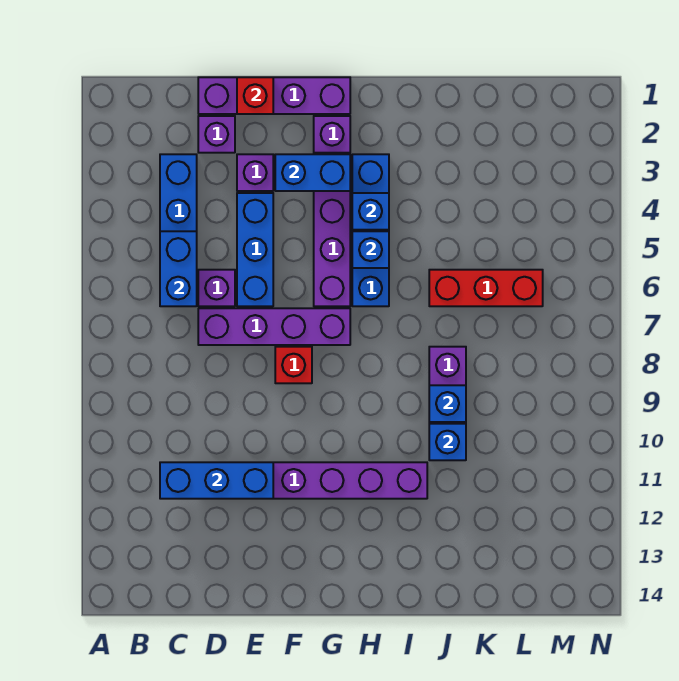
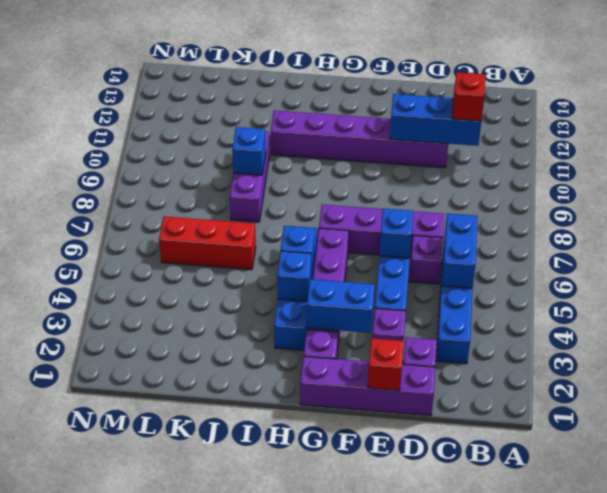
red 1x1 brick [275,347,312,383] -> red 1x1 brick moved to [452,72,485,121]
blue 1x1 brick [429,424,466,460] -> blue 1x1 brick moved to [379,209,413,258]

